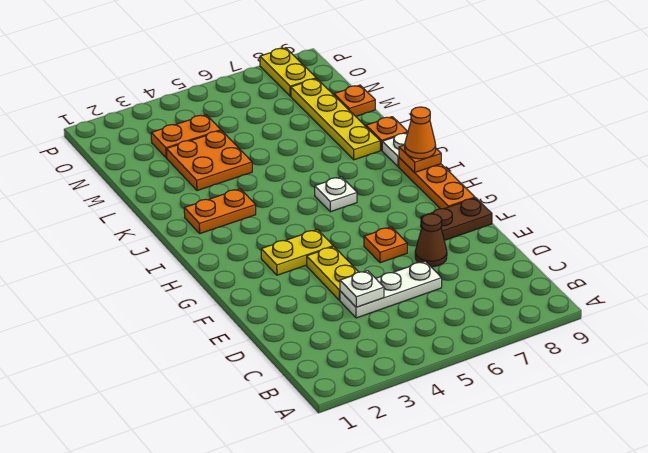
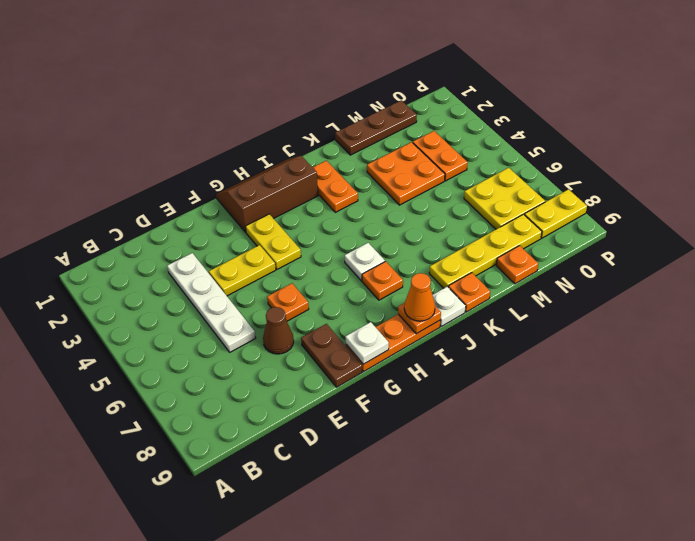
white 1x3 plate [340,261,442,318] -> white 1x4 plate [167,253,256,352]
white 1x1 plate [340,271,384,307] -> white 1x1 plate moved to [345,322,389,364]
none -> brown 2x3 slope [216,156,318,232]
none -> orange 1x1 plate [362,261,403,300]
none -> brown 1x3 plate [335,100,417,155]
none -> yellow 2x2 plate [464,168,545,229]

